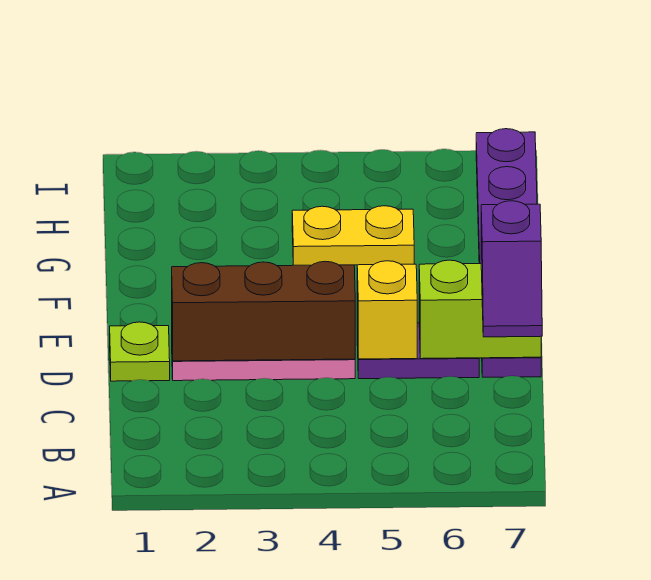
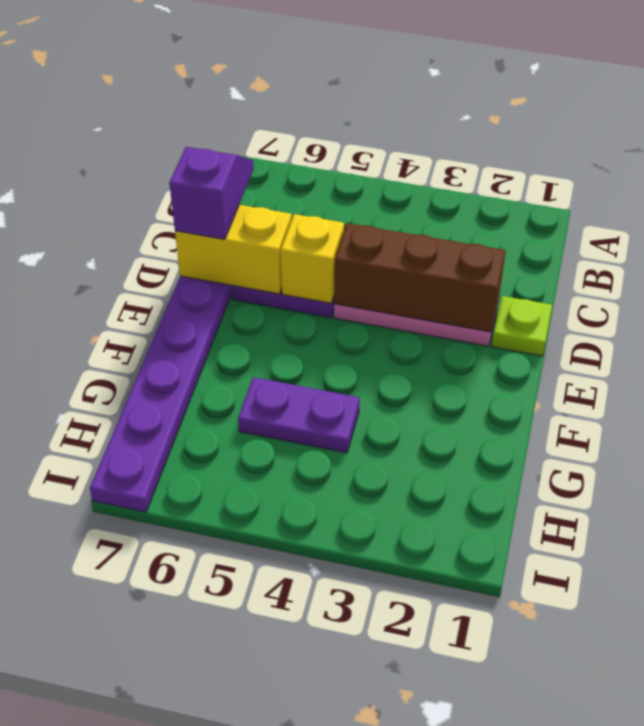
lime 1x2 brick [419,260,541,359] -> yellow 1x2 brick [175,205,291,294]
yellow 1x2 plate [292,206,414,265] -> purple 1x2 plate [238,377,360,453]

